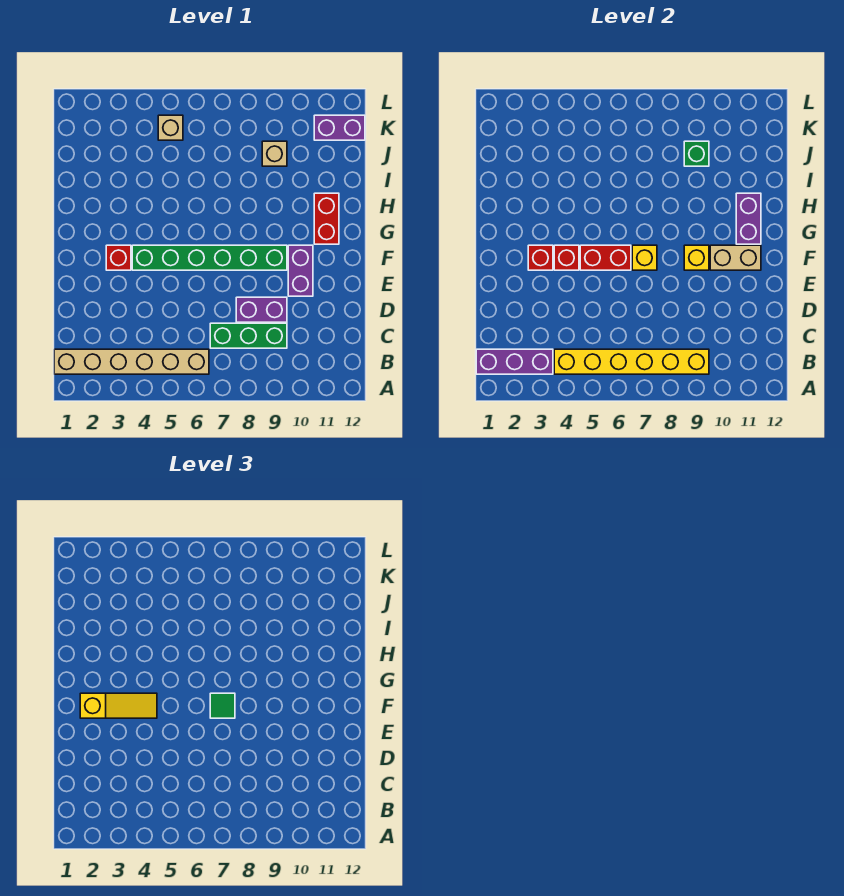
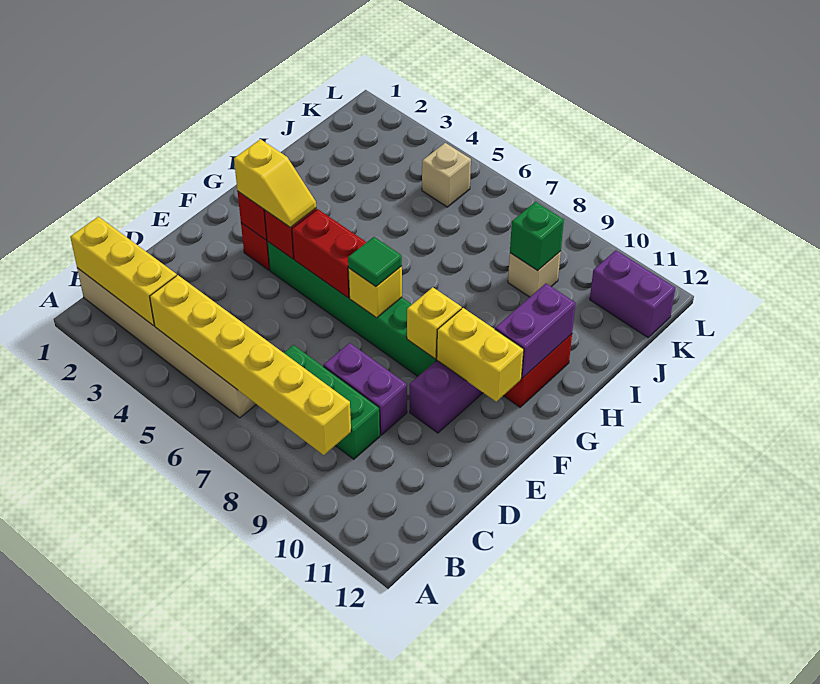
purple 1x3 brick [476,349,553,374] -> yellow 1x3 brick [70,217,177,326]
yellow 1x3 slope [80,693,157,718] -> yellow 1x2 slope [234,139,316,228]
tan 1x2 brick [710,245,761,270] -> yellow 1x2 brick [437,308,524,402]

